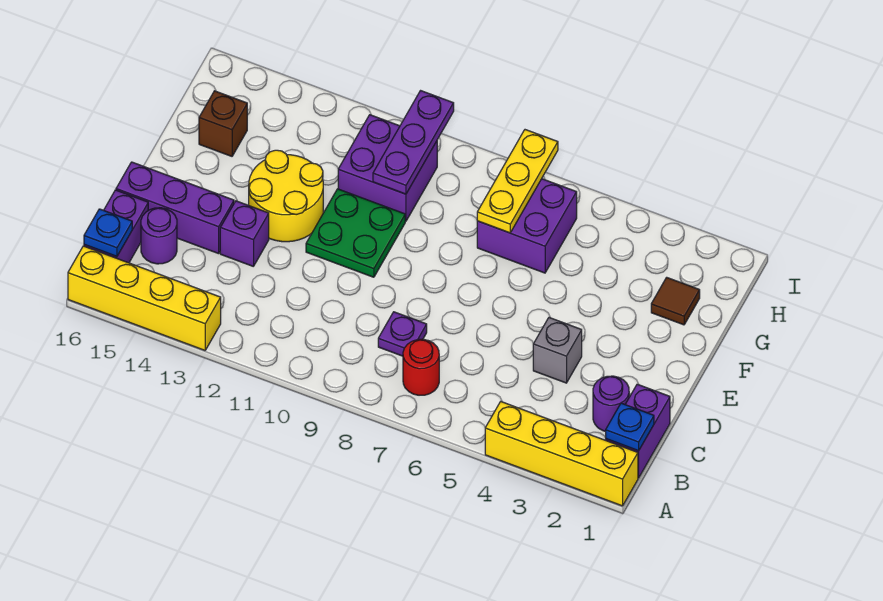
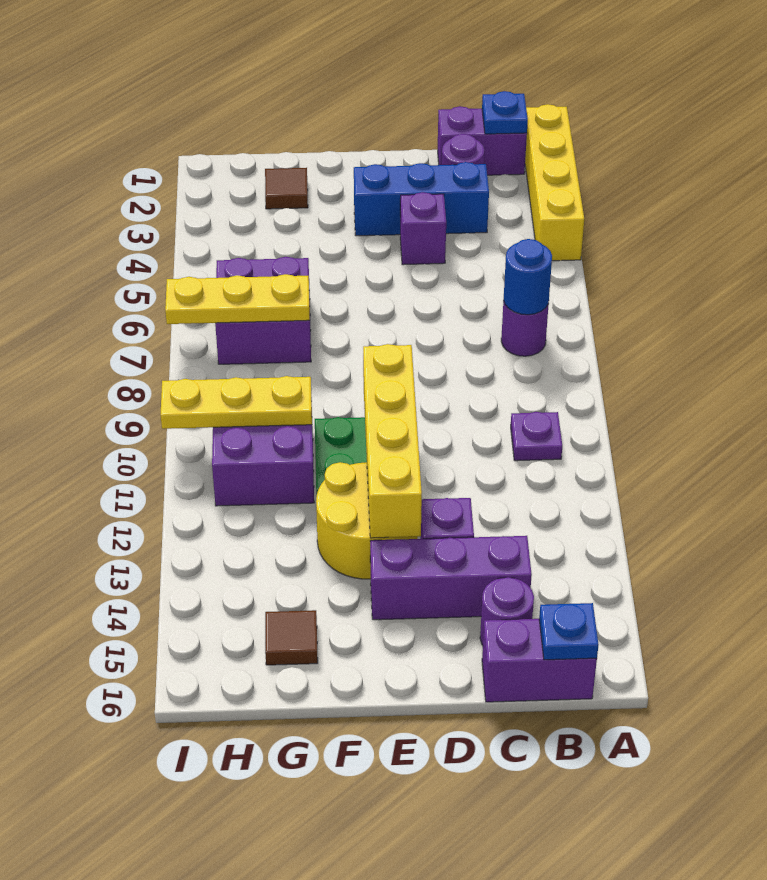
yellow 1x4 brick [68,246,221,350] -> yellow 1x4 brick moved to [363,344,422,538]
red 1x1 round brick [403,339,439,395] -> purple 1x1 round brick [501,301,549,356]
none -> blue 1x1 round brick [504,239,552,315]
none -> blue 1x3 brick [354,162,489,236]
purple 1x1 plate [378,312,427,356] -> purple 1x1 plate moved to [511,412,562,461]
grey 1x1 brick [533,318,582,383] -> purple 1x1 brick [400,192,446,265]
purple 1x3 brick [116,162,234,254] -> purple 1x3 brick turned to [370,536,532,620]
purple 1x3 plate [373,91,454,194] -> yellow 1x3 plate [160,376,312,429]
brown 1x1 brick [199,91,247,156] -> brown 1x1 tile [265,610,318,665]

